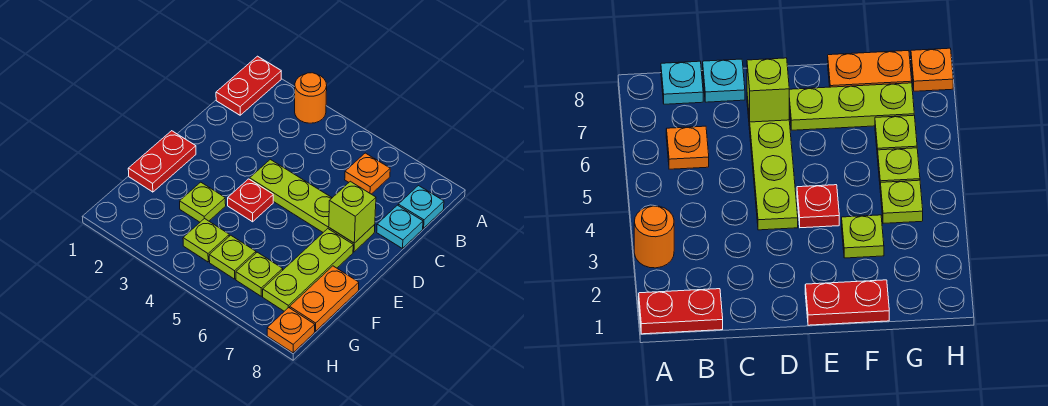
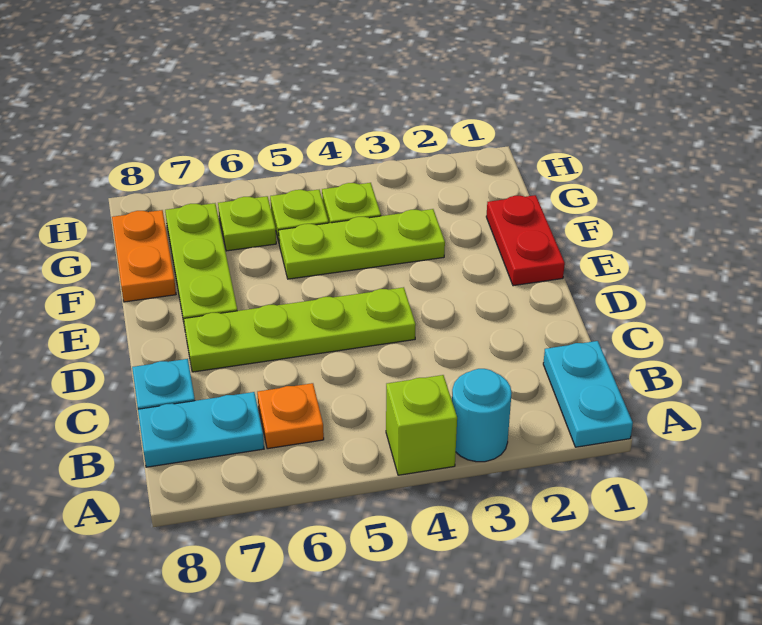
red 1x2 plate [216,56,281,115] -> cyan 1x2 plate [543,341,633,447]
orange 1x1 round brick [295,73,327,123] -> cyan 1x1 round brick [452,369,512,462]
cyan 1x1 plate [398,186,444,228] -> cyan 1x2 plate [138,392,264,467]
lime 1x1 brick [329,181,376,243] -> lime 1x1 brick moved to [386,375,457,475]
red 1x1 plate [228,179,273,222] -> none
lime 1x1 plate [180,182,226,222] -> lime 1x3 plate [279,209,445,279]
orange 1x1 plate [267,308,315,353] -> none

